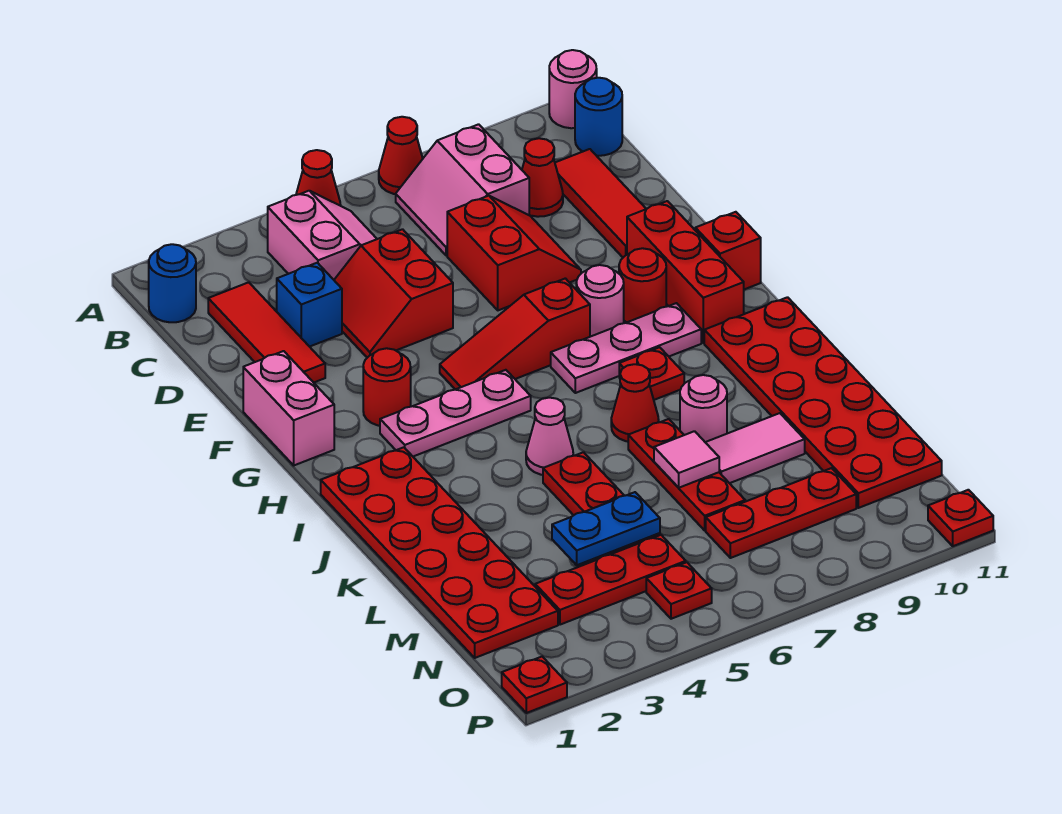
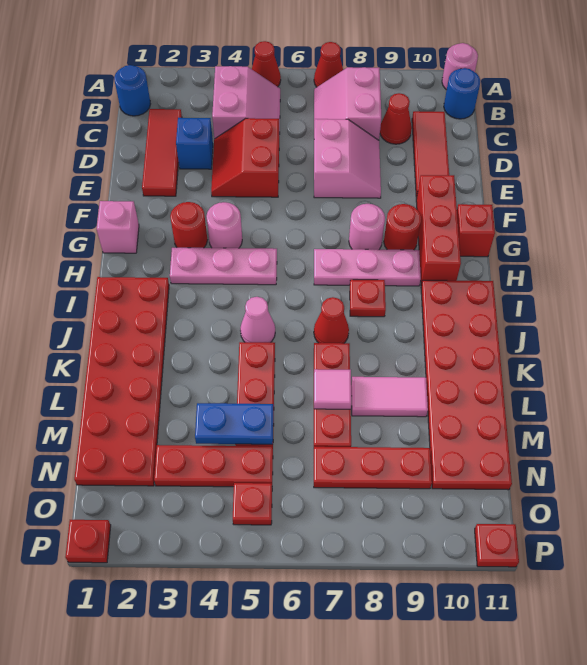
red 2x2 slope [447,196,581,310] -> pink 2x2 slope [314,119,381,198]
pink 1x2 brick [243,351,334,465] -> pink 1x1 brick [97,201,139,253]
red 1x3 slope [440,278,590,389] -> none
pink 1x1 round brick [680,375,727,442] -> pink 1x1 round brick moved to [206,202,242,248]

